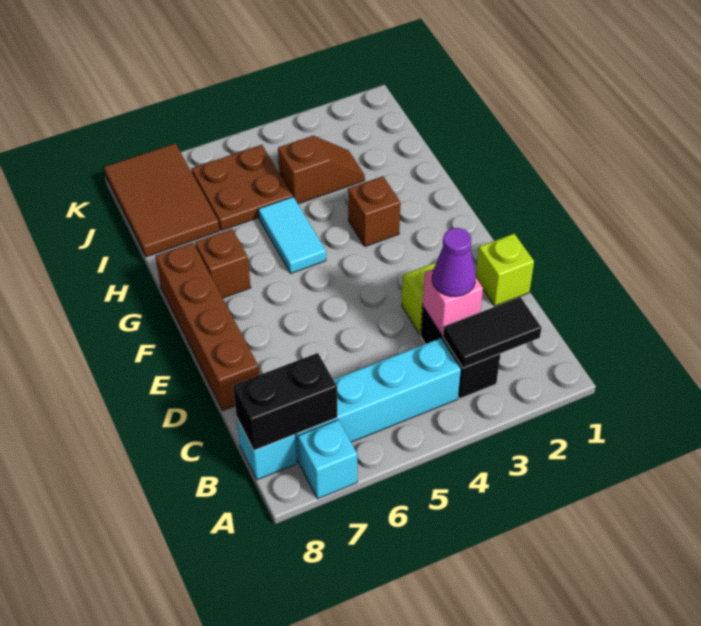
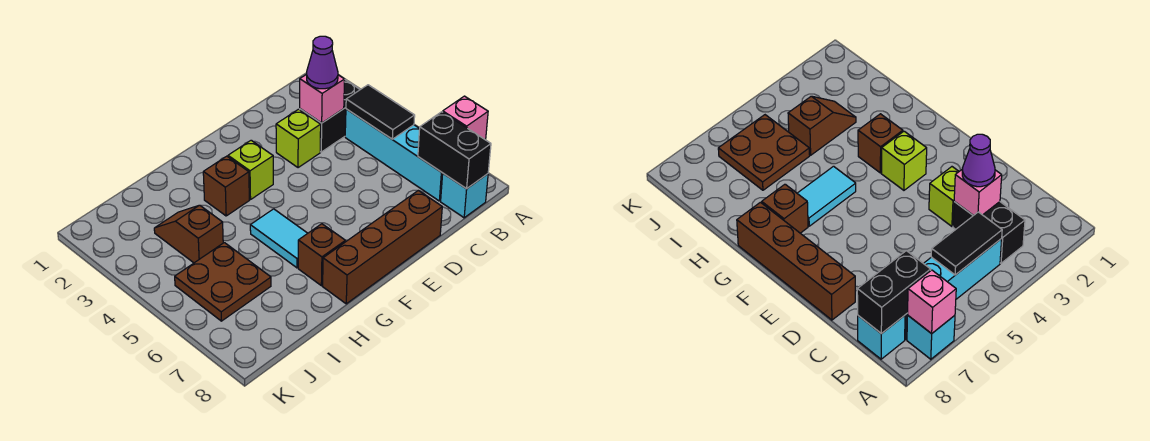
none -> pink 1x1 brick [443,96,488,140]
black 1x2 tile [443,297,541,368] -> black 1x2 tile moved to [346,85,415,139]
lime 1x1 brick [476,234,534,306] -> lime 1x1 brick moved to [228,140,273,200]
cyan 1x2 tile [258,197,326,273] -> cyan 1x2 tile turned to [250,209,308,268]
brown 2x3 tile [104,143,220,257] -> none

